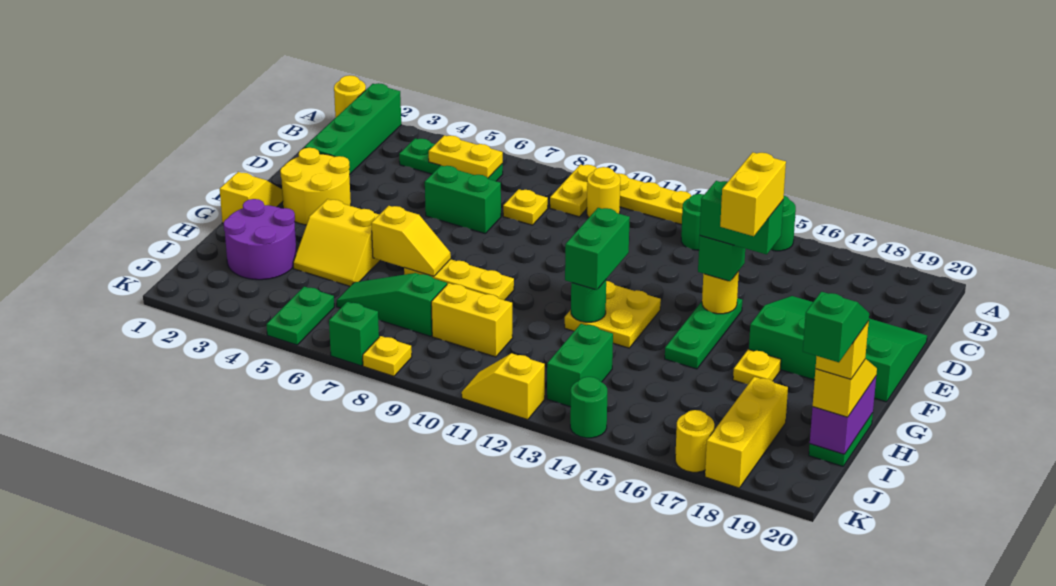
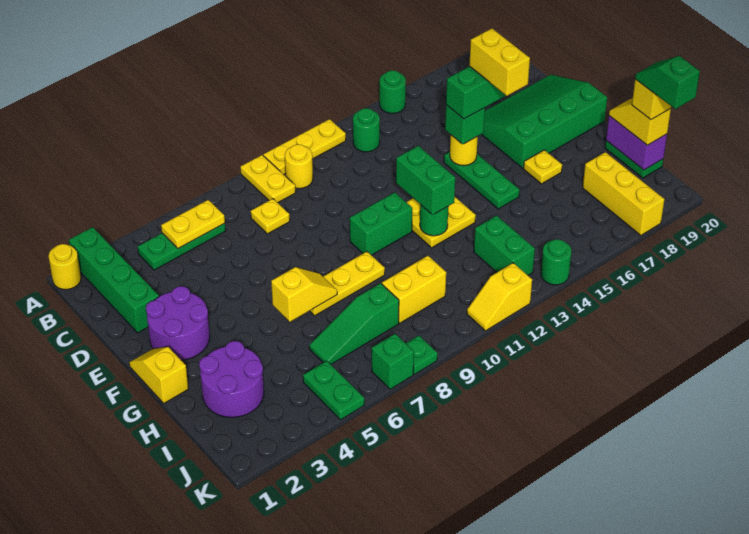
green 1x2 brick [425,165,501,233] -> green 1x2 brick moved to [350,192,412,255]
yellow 2x2 round brick [280,148,351,225] -> purple 2x2 round brick [146,286,210,360]
yellow 2x2 slope [293,199,380,286] -> none
yellow 1x1 plate [363,336,412,376] -> green 1x1 plate [406,336,438,374]
yellow 1x1 round brick [675,410,714,472] -> none

